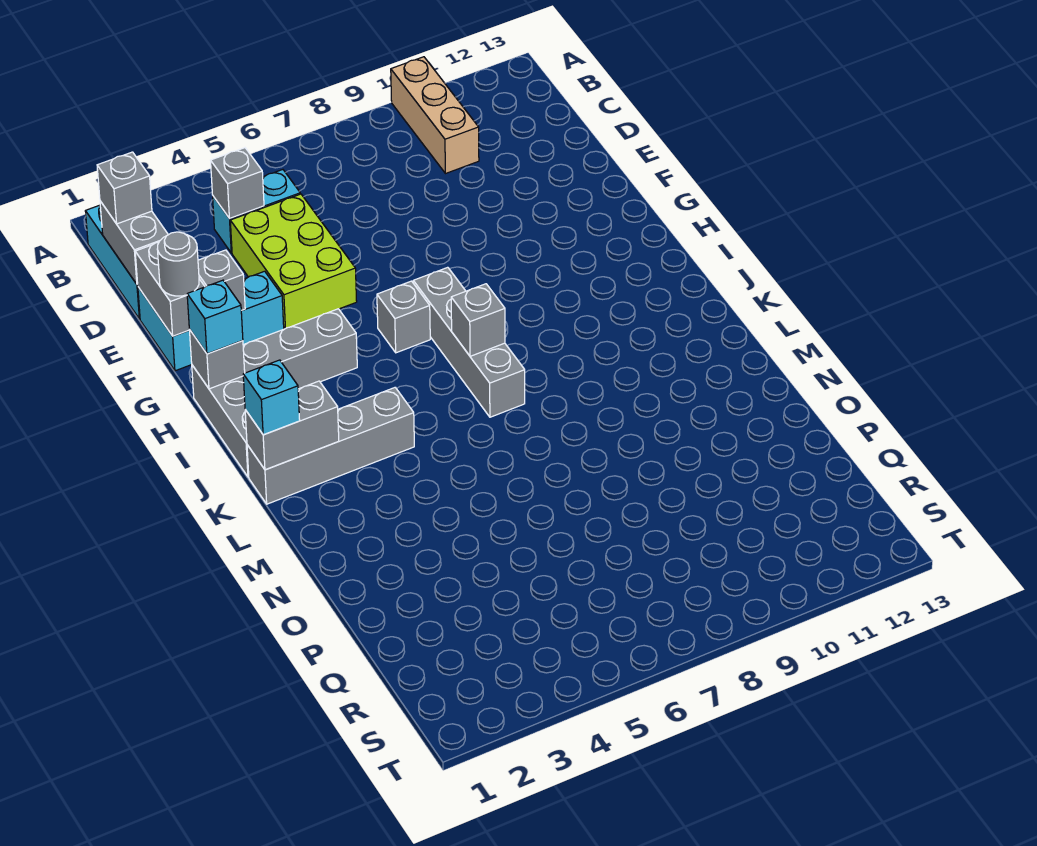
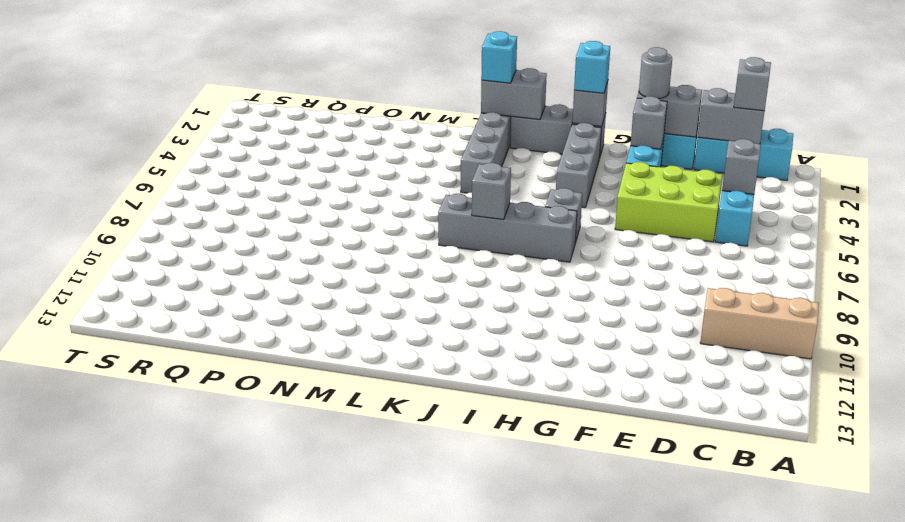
grey 1x2 brick [245,381,339,470] -> grey 1x2 brick turned to [481,68,547,120]

